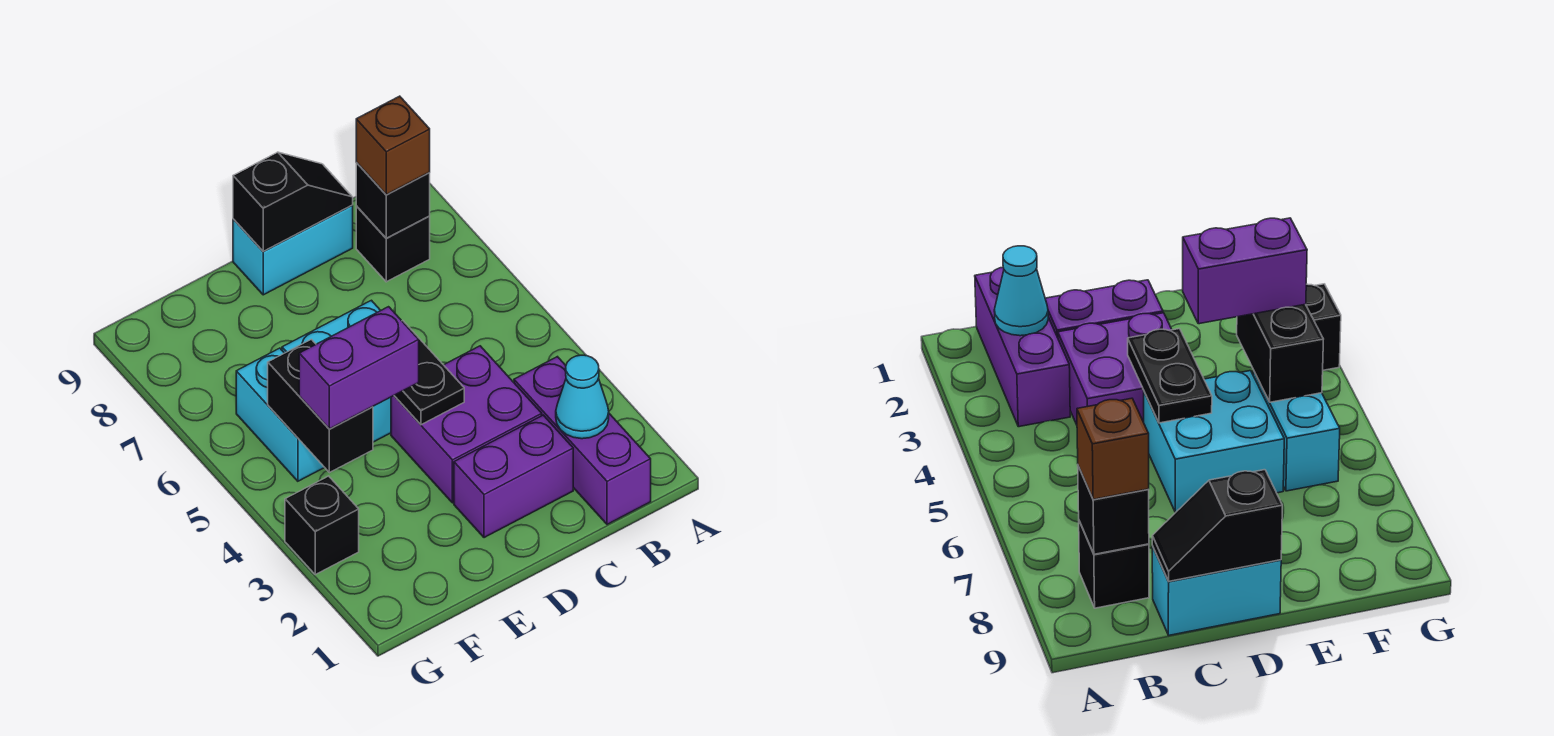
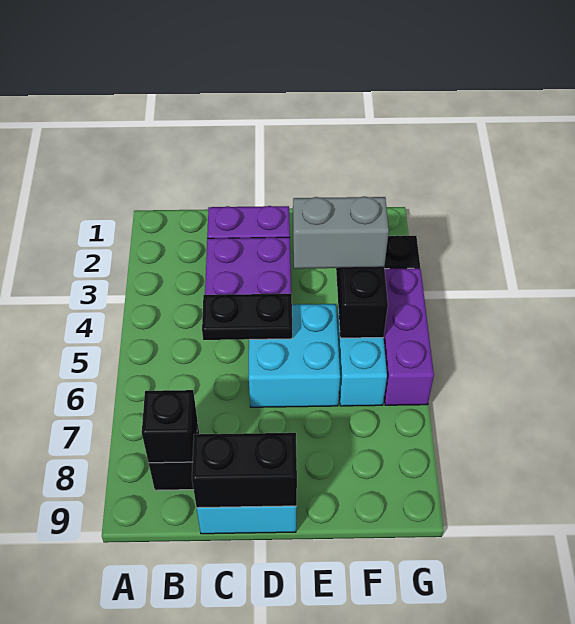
purple 1x3 brick [514,357,651,524] -> purple 1x3 brick moved to [384,268,434,405]
cyan 1x1 cone [556,355,609,439] -> none
brown 1x1 brick [356,96,430,195] -> none
black 1x2 slope [233,152,353,251] -> black 1x2 brick [192,433,297,508]
black 1x2 plate [394,321,464,425] -> black 1x2 plate turned to [202,294,292,340]
purple 1x2 brick [299,307,419,429] -> grey 1x2 brick [293,197,389,269]

